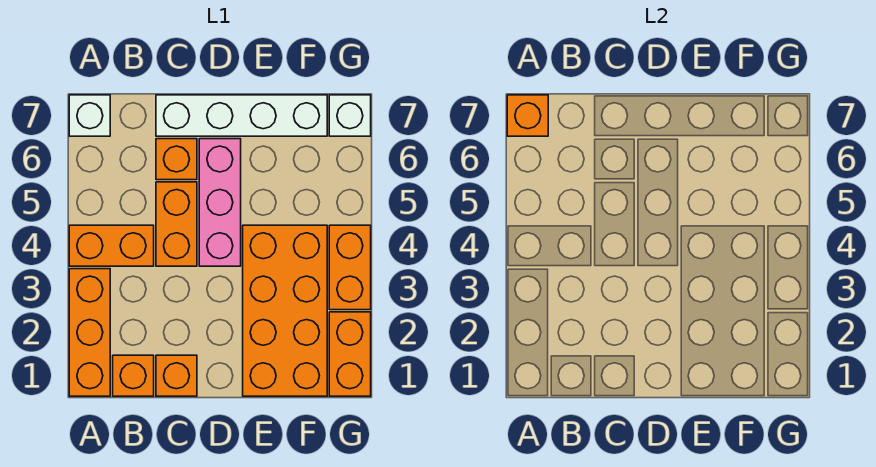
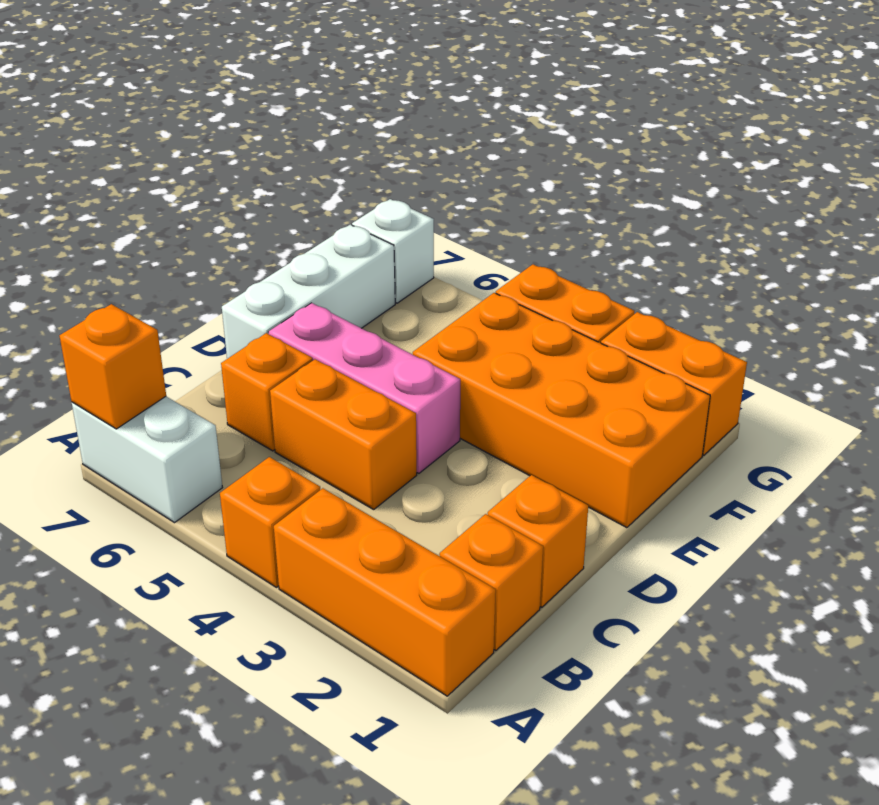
orange 1x2 brick [69,225,154,266] -> orange 1x1 brick [220,457,320,587]
white 1x1 brick [69,95,110,136] -> white 1x2 brick [72,397,222,523]
white 1x4 brick [156,95,327,136] -> white 1x3 brick [222,225,395,359]

